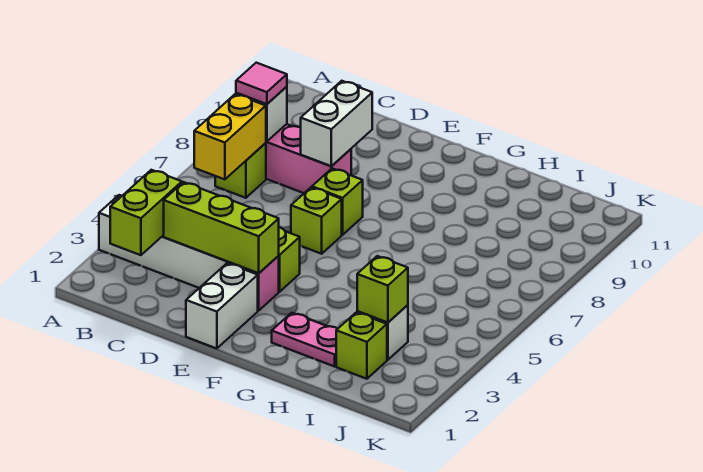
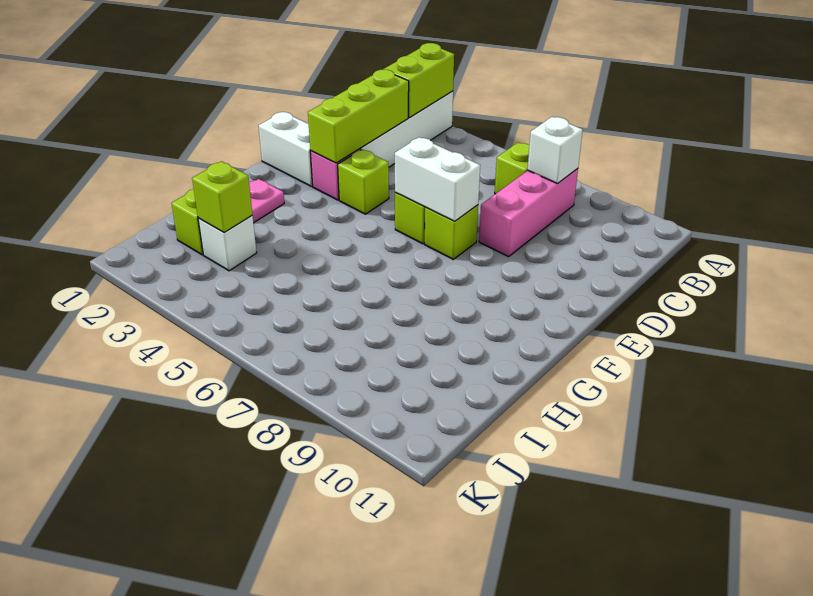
lime 1x2 brick [110,170,182,255] -> lime 1x2 brick turned to [383,43,454,118]
yellow 1x2 brick [194,94,266,179] -> none
pink 1x1 tile [236,63,287,104] -> none
white 1x2 brick [301,81,372,166] -> white 1x2 brick moved to [395,137,480,221]

